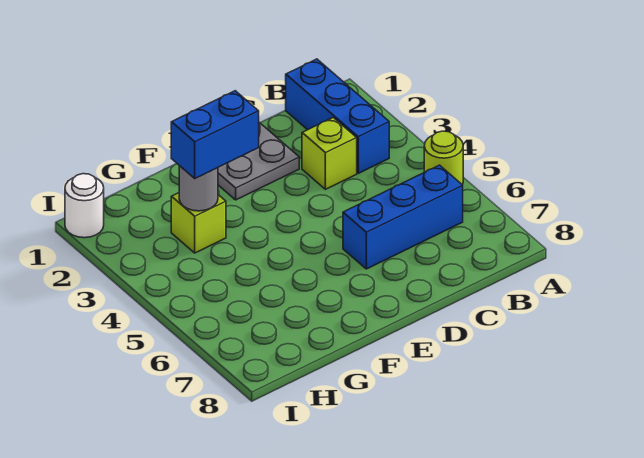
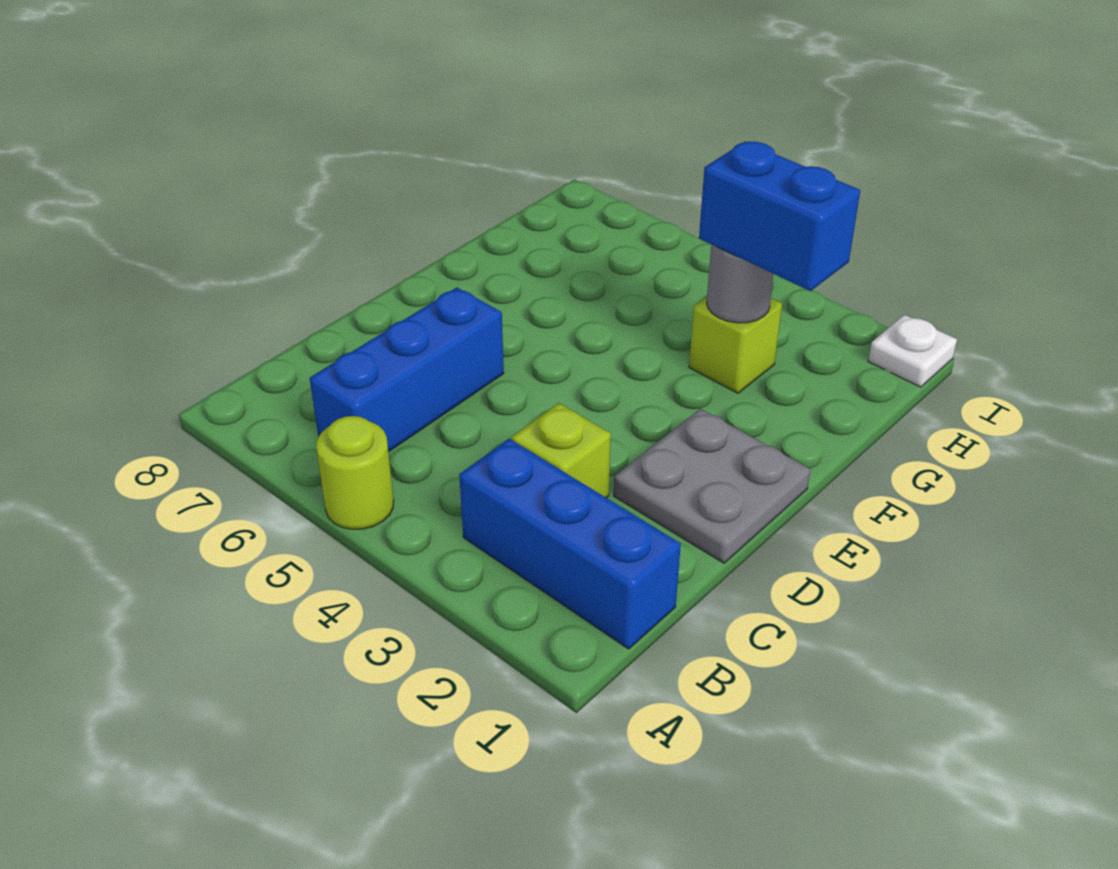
blue 1x2 brick [171,91,259,178] -> blue 1x2 brick turned to [699,142,860,291]
white 1x1 round brick [65,174,104,238] -> white 1x1 plate [868,315,957,387]

